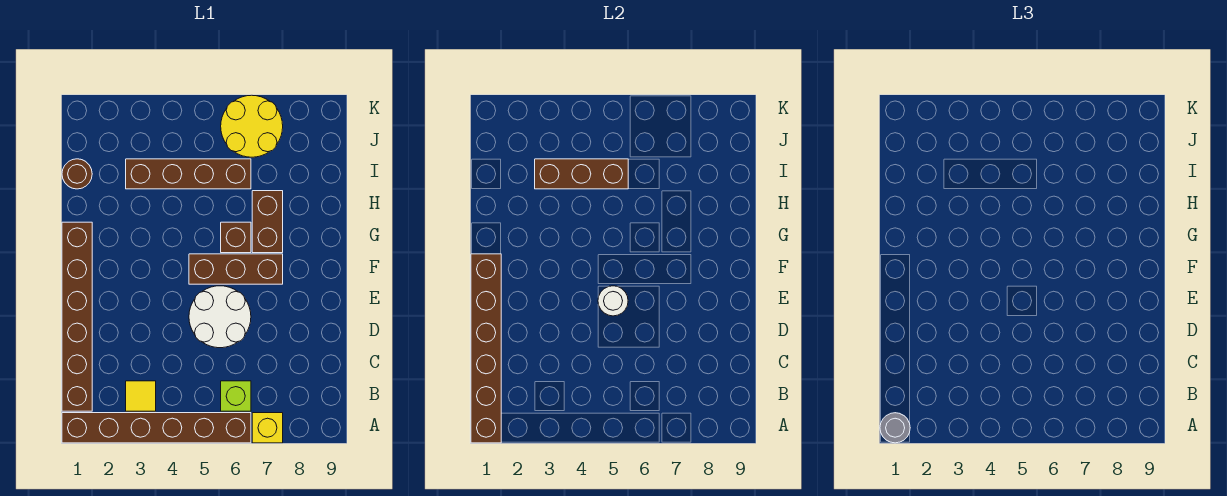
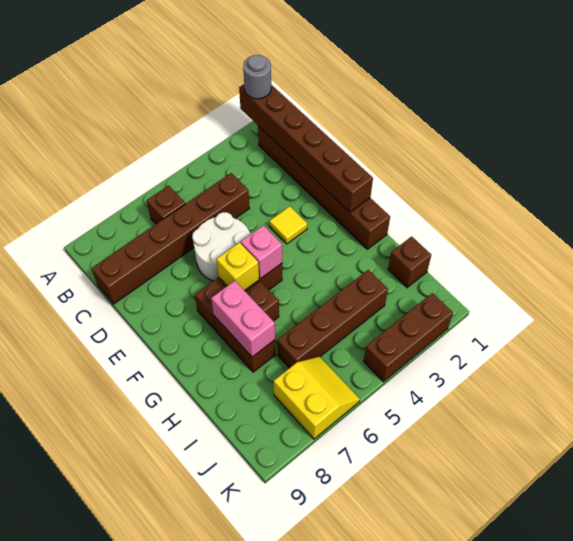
brown 1x6 brick [62,413,251,443] -> brown 1x6 brick moved to [92,173,250,304]
yellow 1x1 brick [252,413,283,443] -> yellow 1x1 brick moved to [216,242,259,291]
yellow 1x1 tile [126,381,156,411] -> yellow 1x1 tile moved to [269,206,307,244]
lime 1x1 brick [221,381,251,411] -> brown 1x1 brick [147,186,185,224]
white 1x1 round brick [598,286,628,316] -> none
none -> pink 1x1 brick [241,225,282,279]
none -> pink 1x2 brick [211,281,275,357]
brown 1x1 round brick [62,159,92,189] -> brown 1x1 brick [388,236,431,288]
brown 1x3 brick [535,159,628,189] -> brown 1x3 brick moved to [364,293,453,382]
yellow 2x2 round brick [221,95,283,157] -> yellow 2x2 slope [274,357,360,439]

